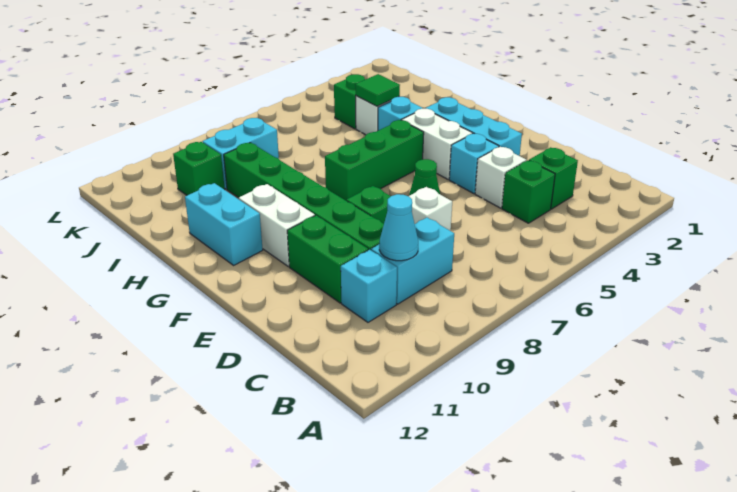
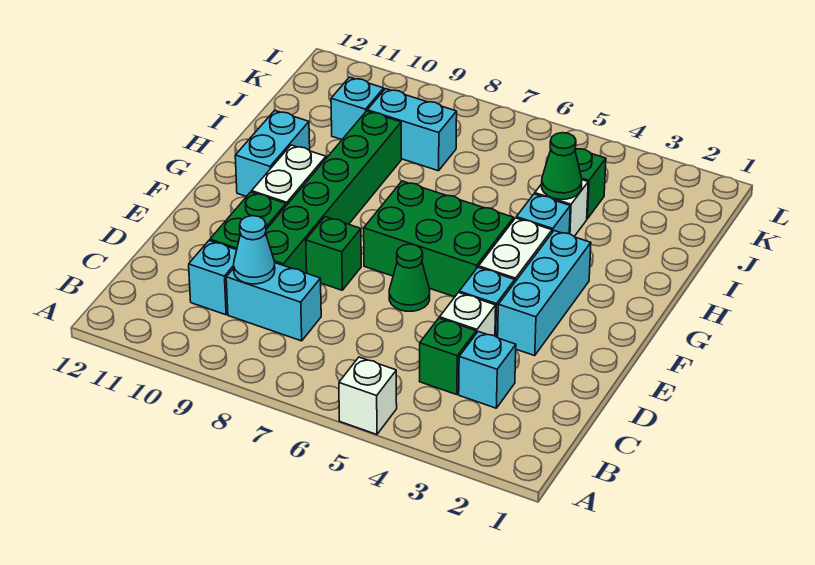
green 1x1 brick [529,147,578,209] -> cyan 1x1 brick [459,332,516,408]
white 1x1 brick [409,187,452,231] -> white 1x1 brick moved to [339,357,397,435]
green 1x3 brick [325,120,424,201] -> green 2x3 brick [364,181,514,297]
green 1x1 tile [355,74,400,106] -> green 1x1 cone [542,133,582,199]
green 1x1 brick [173,142,225,195] -> cyan 1x1 brick [331,77,384,140]

